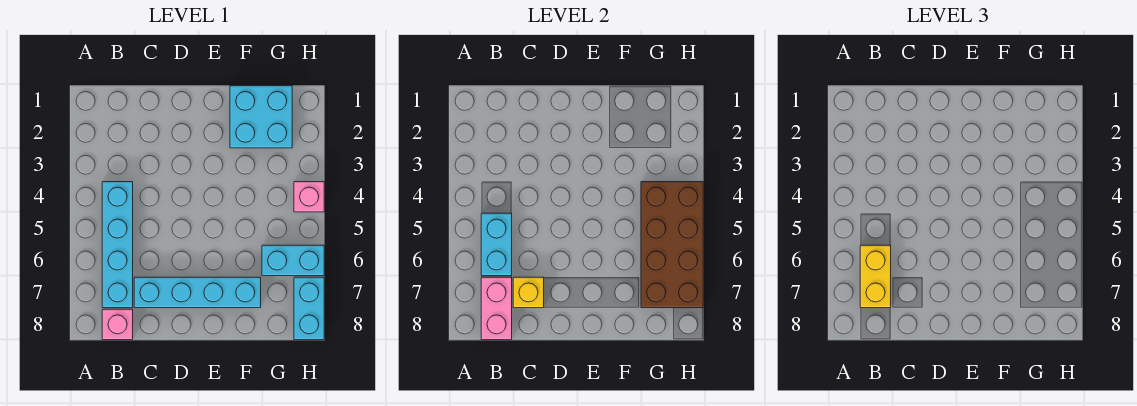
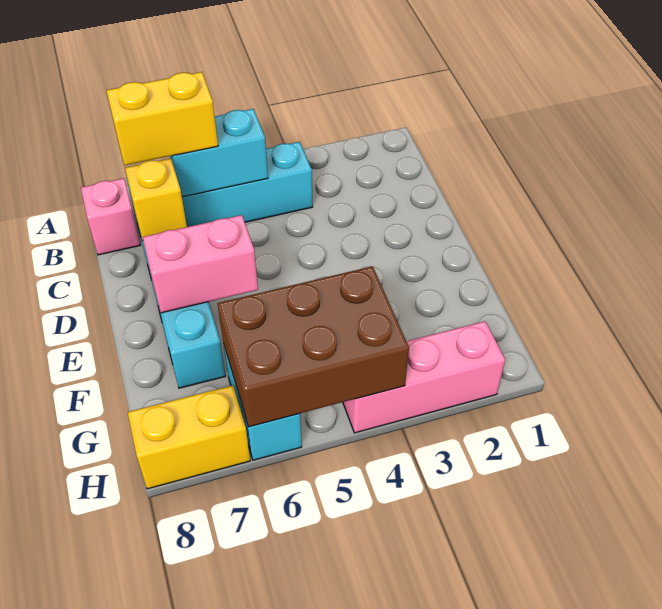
pink 1x2 brick [481,277,512,340] -> pink 1x2 brick moved to [143,215,258,313]
cyan 2x2 brick [230,86,292,148] -> none
brown 2x4 brick [641,182,703,308] -> brown 2x3 brick [218,266,409,427]
pink 1x1 brick [294,182,324,212] -> pink 1x3 brick [343,321,505,433]
cyan 1x2 brick [294,277,324,340] -> yellow 1x2 brick [128,385,250,489]

